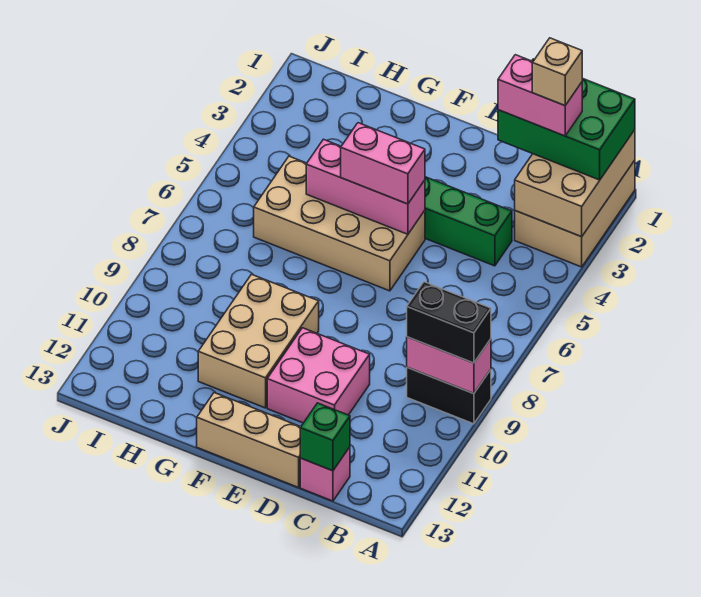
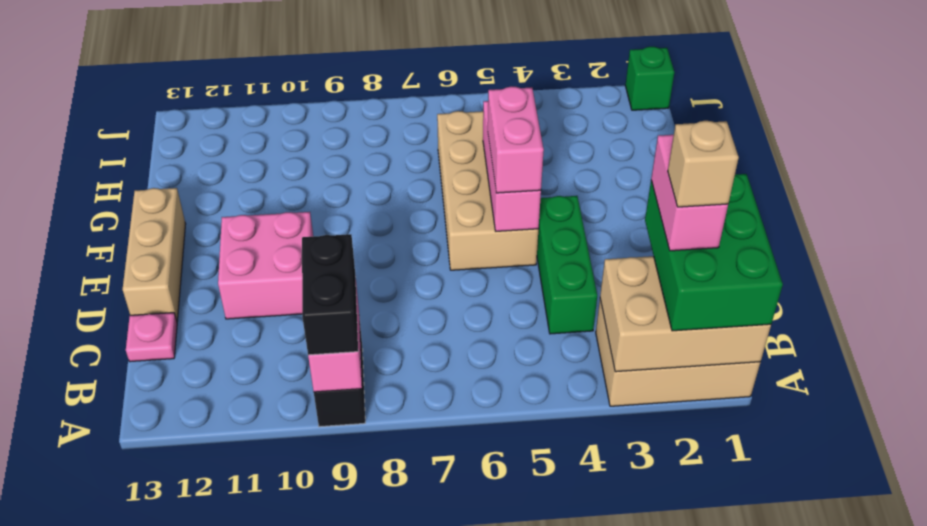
pink 1x1 brick [300,447,350,501] -> pink 1x1 plate [126,313,177,362]
green 1x1 brick [300,403,350,471] -> green 1x1 brick moved to [625,47,674,110]
tan 2x3 brick [198,274,319,408] -> none

